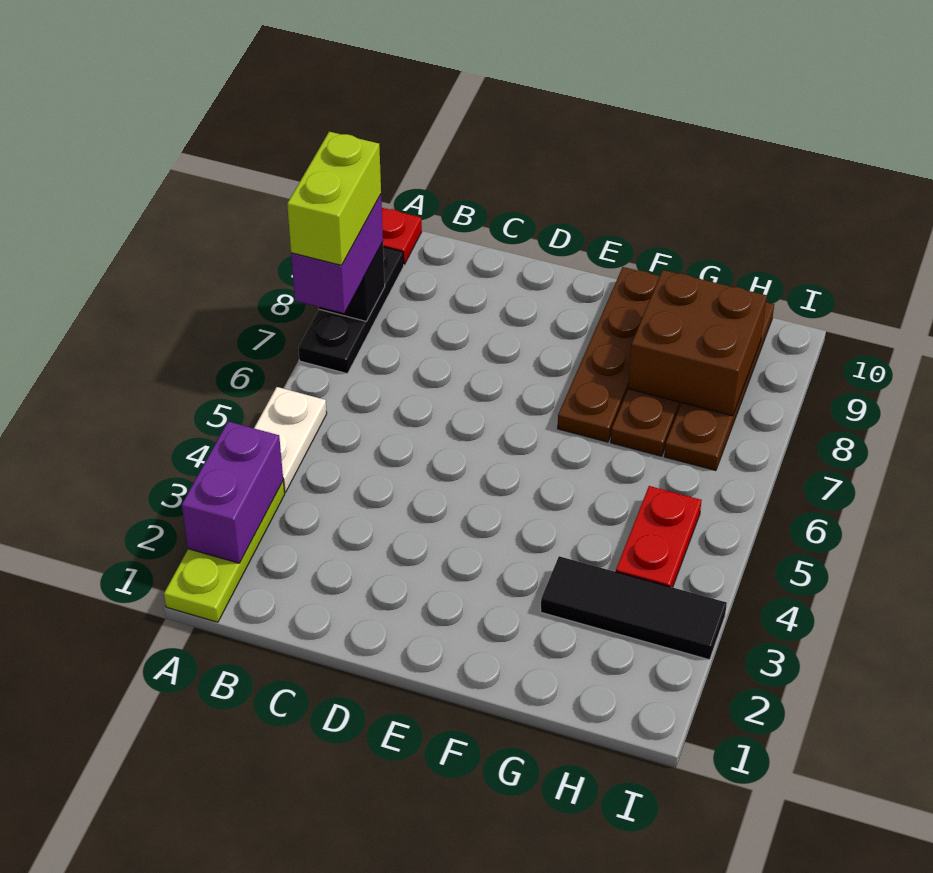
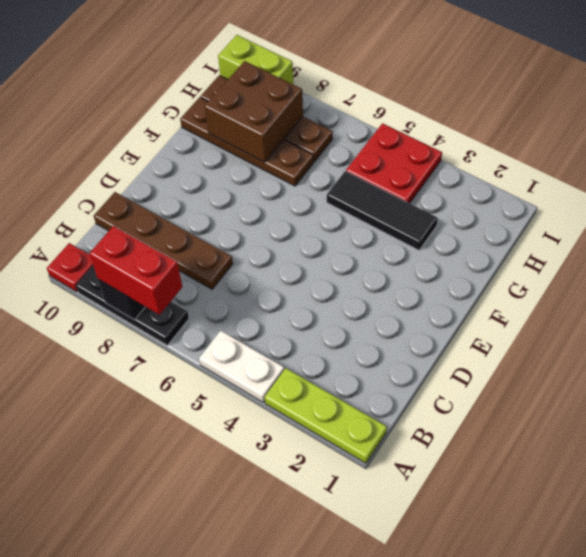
purple 1x2 brick [182,422,283,563] -> none
purple 1x2 brick [291,195,383,313] -> red 1x2 brick [89,226,182,315]
lime 1x2 brick [287,132,381,265] -> lime 1x2 brick moved to [218,35,293,84]
brown 1x4 plate [558,267,660,442] -> brown 1x4 plate moved to [94,192,233,289]
black 1x3 tile [541,556,727,660] -> black 1x3 tile turned to [327,171,438,250]
red 1x2 plate [616,486,702,587] -> red 2x2 plate [346,123,442,203]

